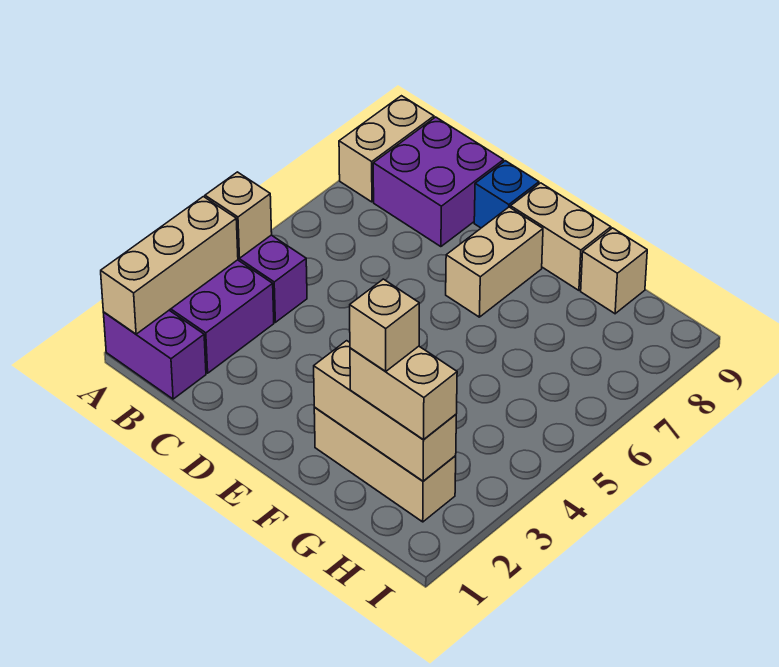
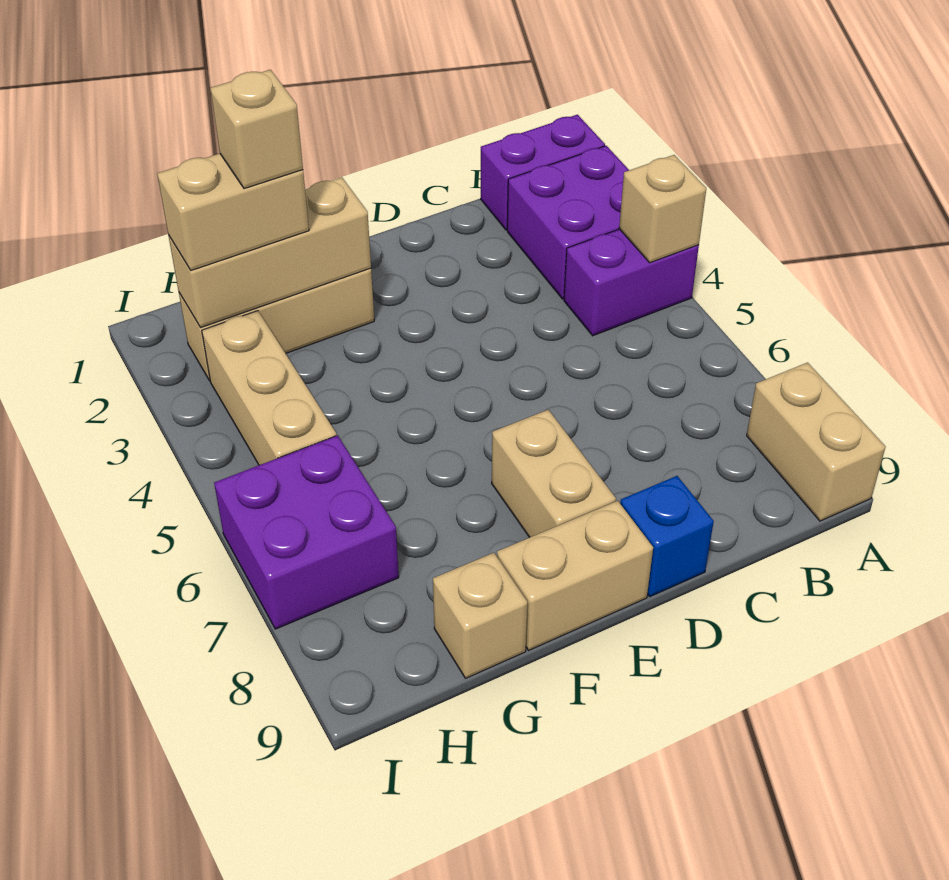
tan 1x3 brick [101,197,238,334] -> tan 1x3 brick moved to [202,311,337,465]
purple 2x2 brick [373,117,504,247] -> purple 2x2 brick moved to [214,435,399,629]

